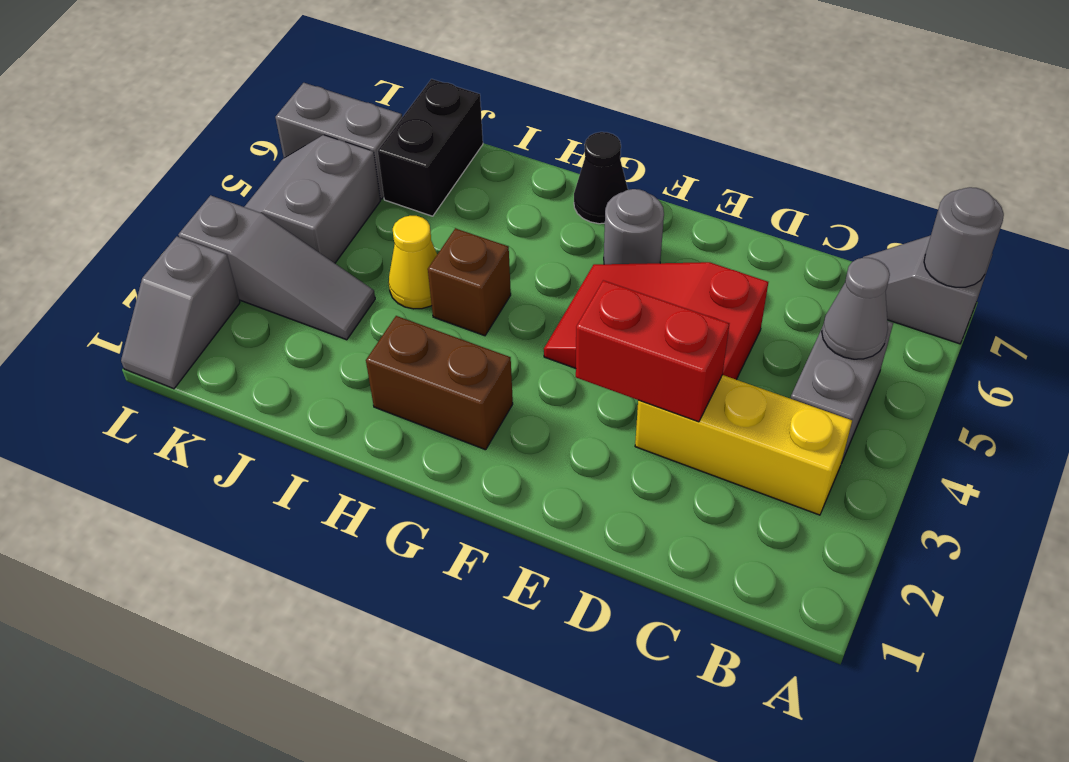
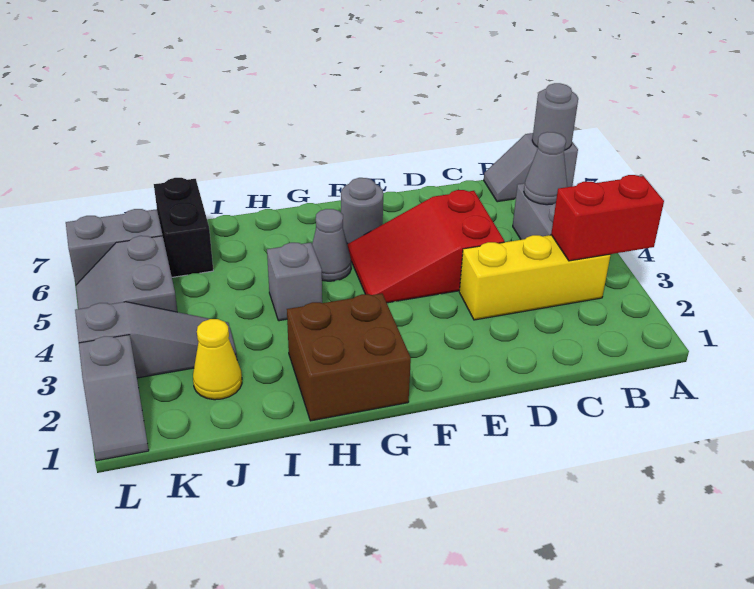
red 1x2 brick [576,280,729,422] -> red 1x2 brick moved to [551,175,664,261]
brown 1x2 brick [366,316,513,450] -> brown 2x2 brick [287,294,411,421]
none -> grey 1x1 cone [312,209,351,281]
black 1x1 cone [574,132,628,224] -> none
brown 1x1 brick [428,228,511,336] -> grey 1x1 brick [267,243,322,321]
yellow 1x1 cone [389,216,437,309] -> yellow 1x1 cone moved to [193,319,242,400]

